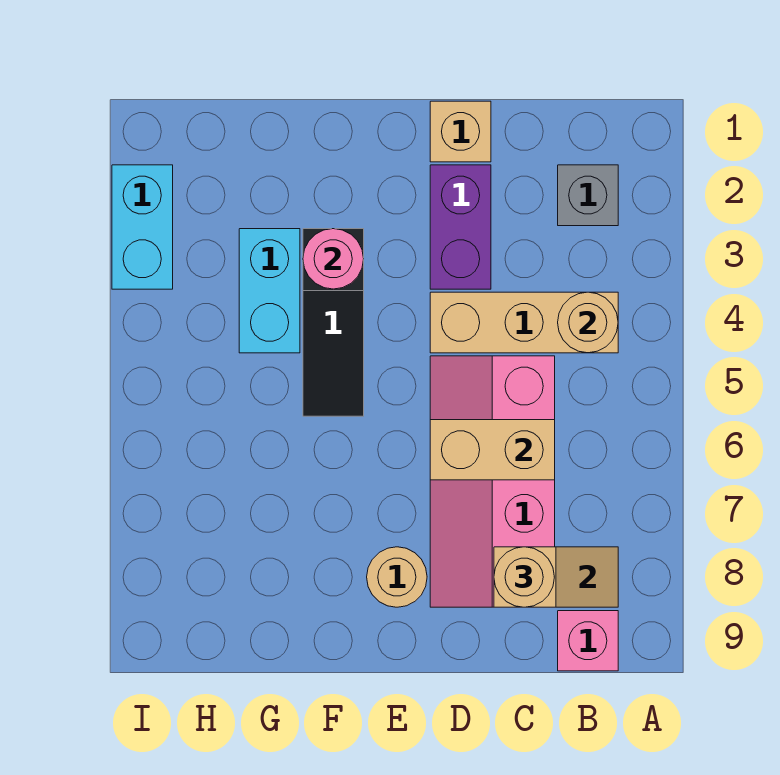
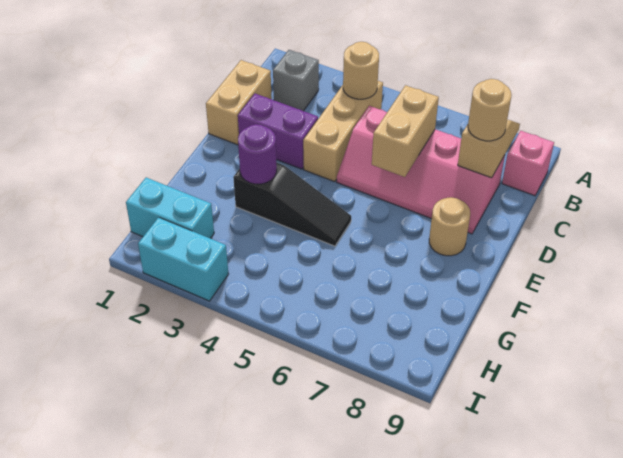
tan 1x1 brick [430,101,491,162] -> tan 1x2 brick [206,60,272,145]
pink 1x1 round brick [303,229,364,289] -> purple 1x1 round brick [238,124,277,184]
cyan 1x2 brick [239,229,300,353] -> cyan 1x2 brick moved to [126,178,214,238]

